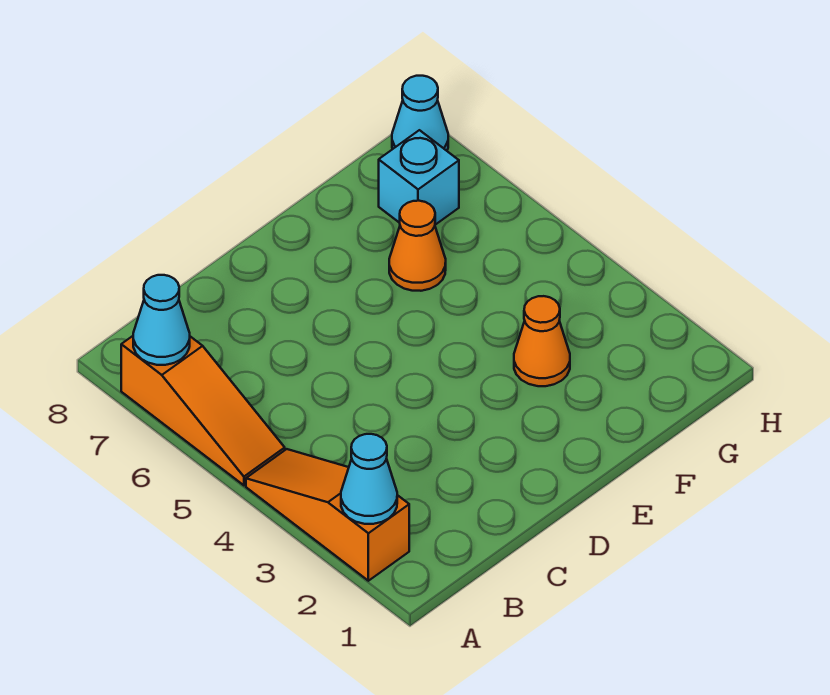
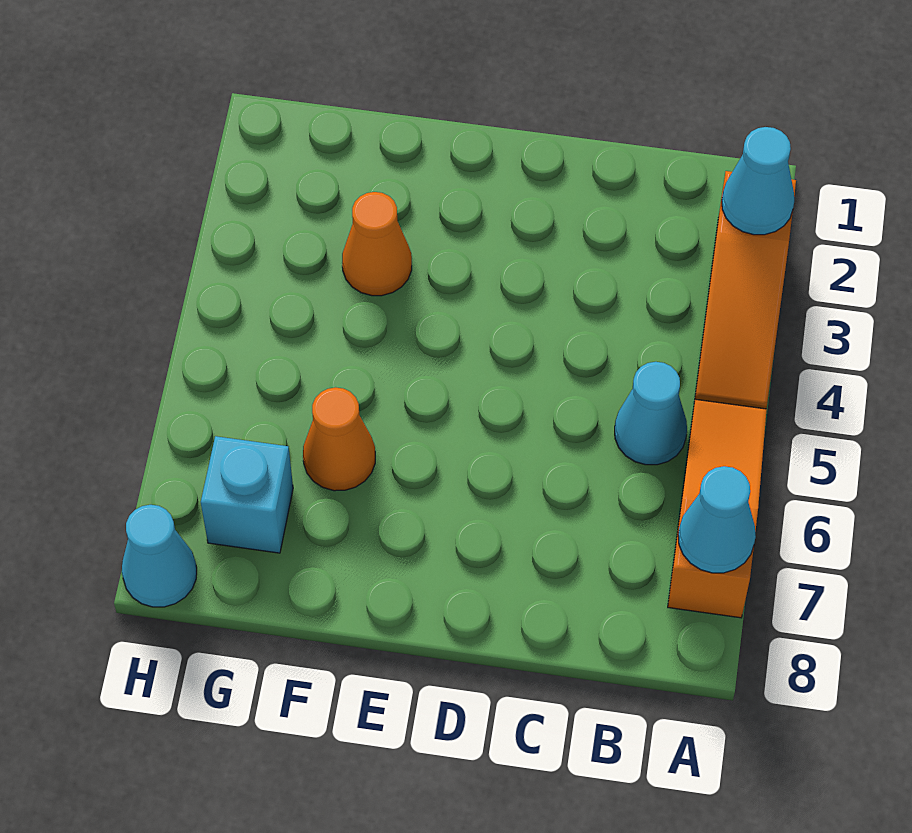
none -> cyan 1x1 cone [615,362,687,465]

